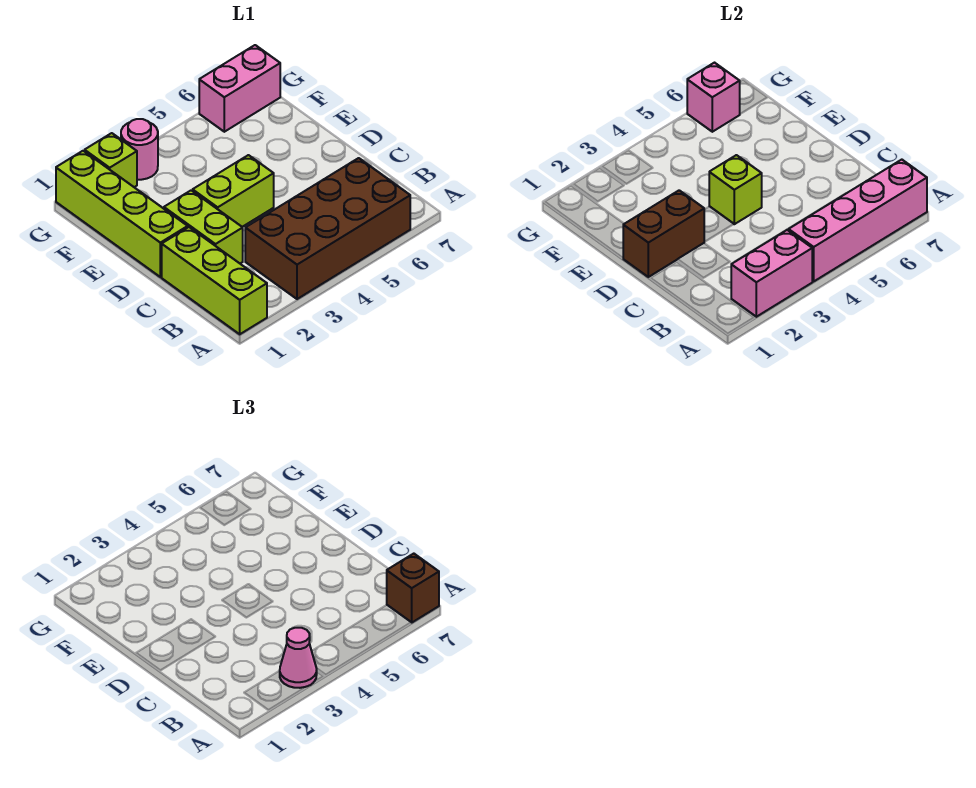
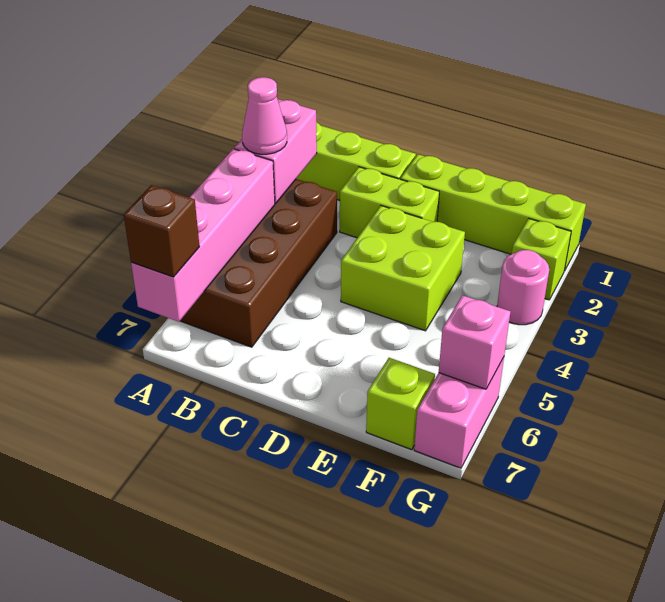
brown 1x2 brick [623,190,704,277] -> none
lime 1x2 brick [193,155,274,227] -> lime 2x2 brick [341,206,465,331]
lime 1x1 brick [709,155,762,224] -> lime 1x1 brick moved to [366,358,435,450]

